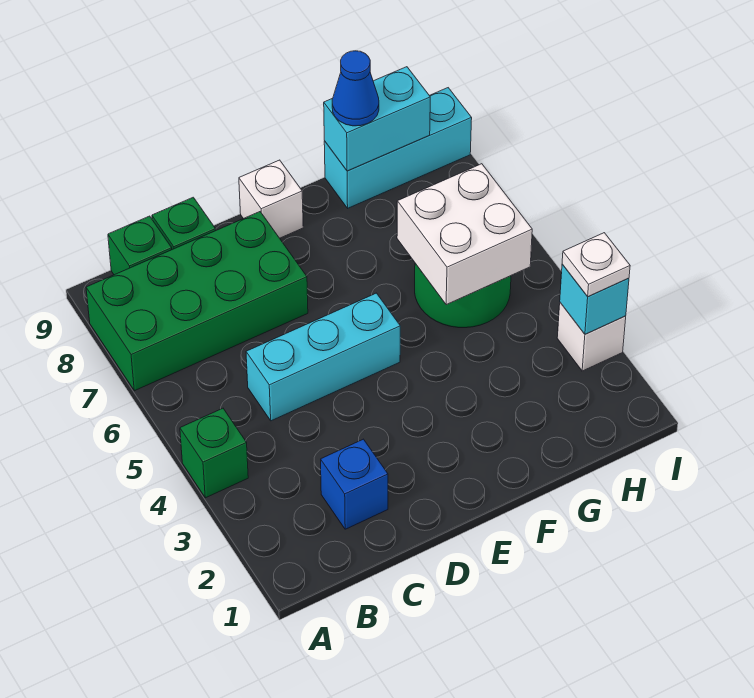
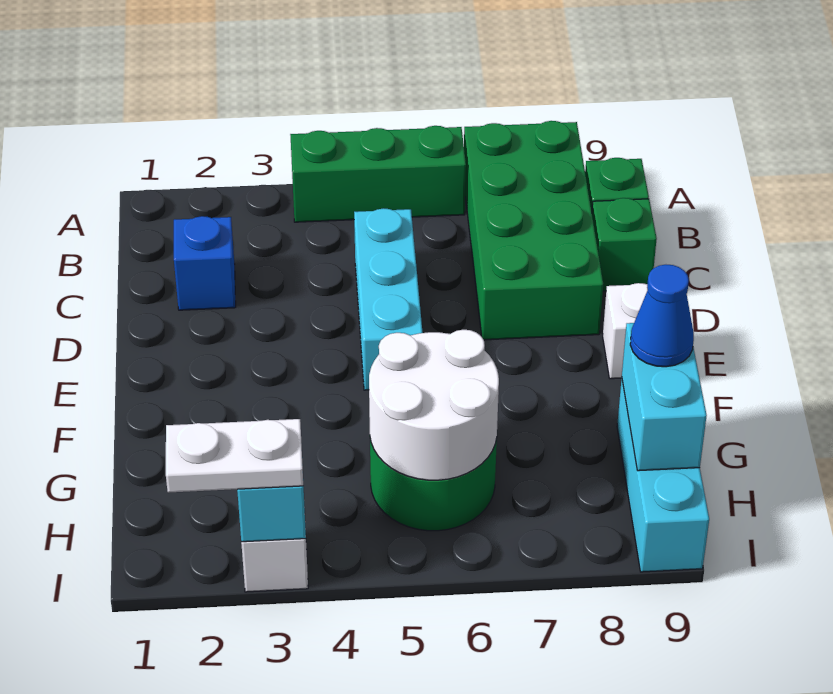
green 1x1 brick [180,408,248,498] -> green 1x3 brick [290,126,466,222]
white 2x2 brick [397,164,532,305] -> white 2x2 round brick [369,330,499,480]
white 1x1 plate [562,233,630,297] -> white 1x2 plate [166,419,303,493]

